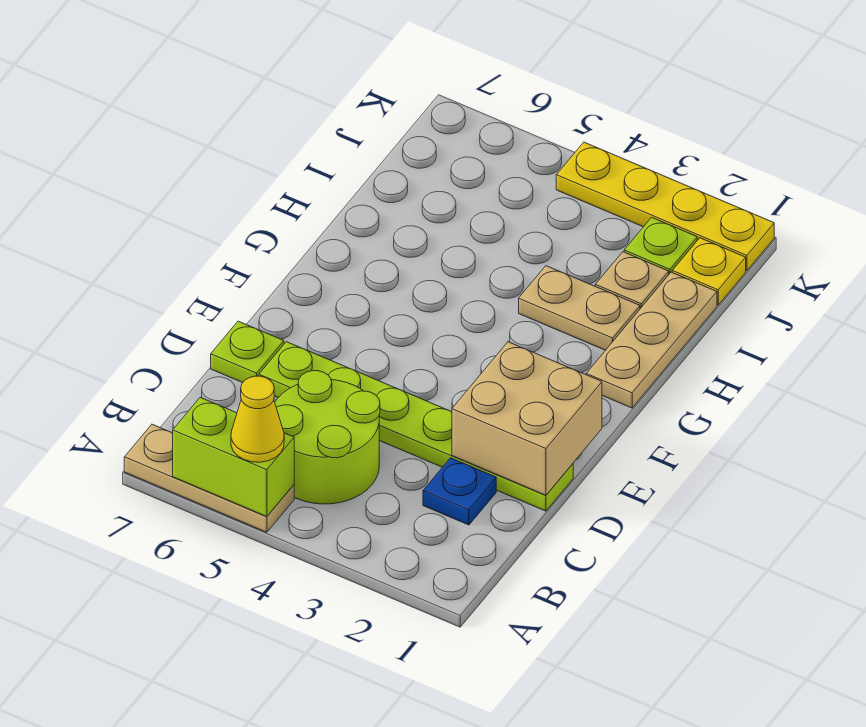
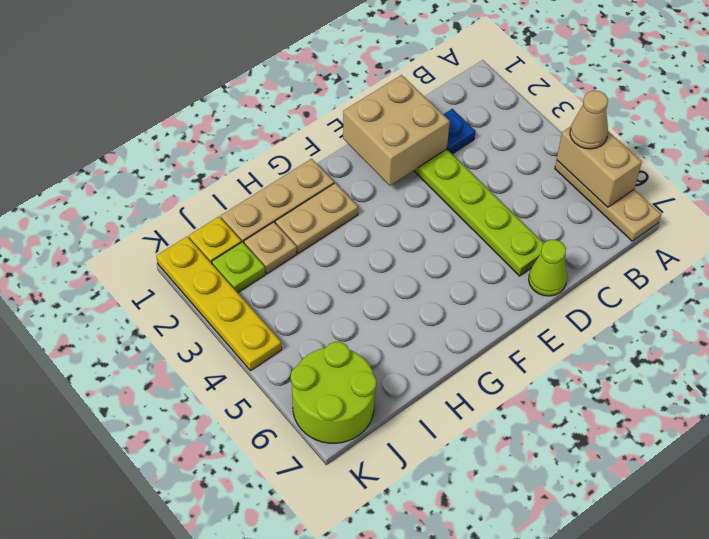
lime 1x2 brick [173,397,294,517] -> tan 1x2 brick [557,126,642,207]
yellow 1x1 cone [231,376,284,462] -> tan 1x1 cone [570,90,608,149]
lime 2x2 round brick [275,371,380,504] -> lime 2x2 round brick moved to [291,342,376,443]
lime 1x1 plate [211,321,284,383] -> lime 1x1 cone [529,240,567,296]
tan 1x2 plate [519,266,640,350] -> tan 1x2 plate turned to [275,183,358,253]

